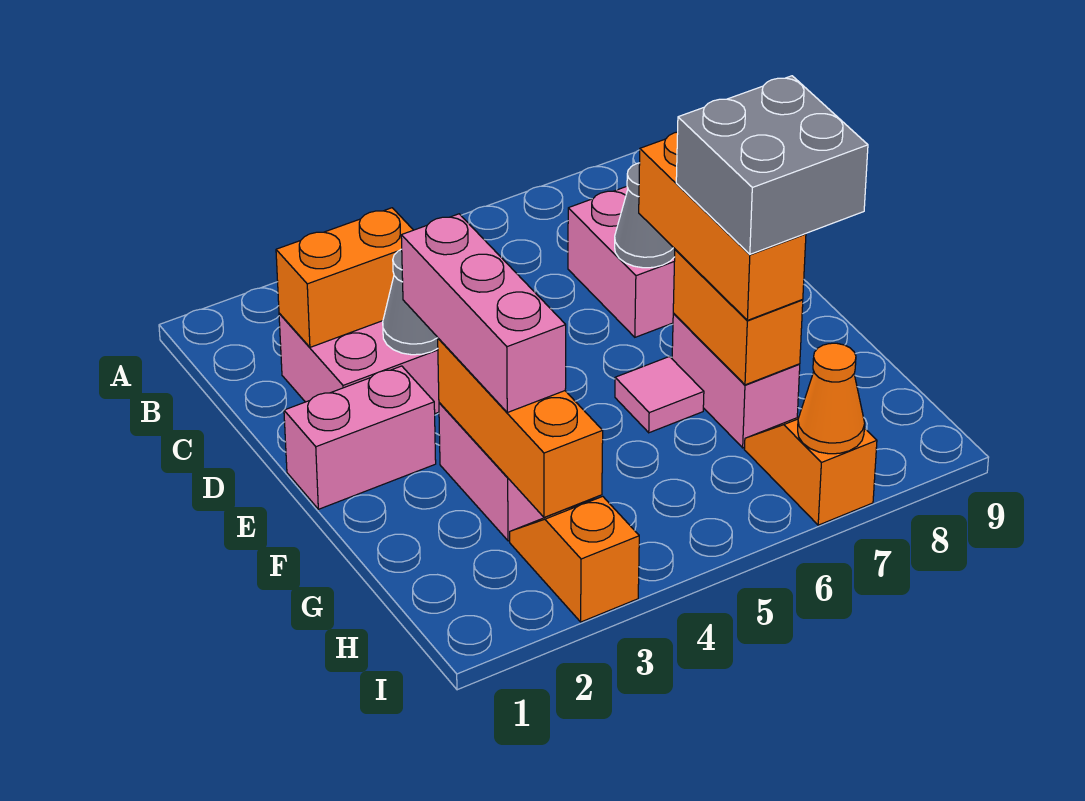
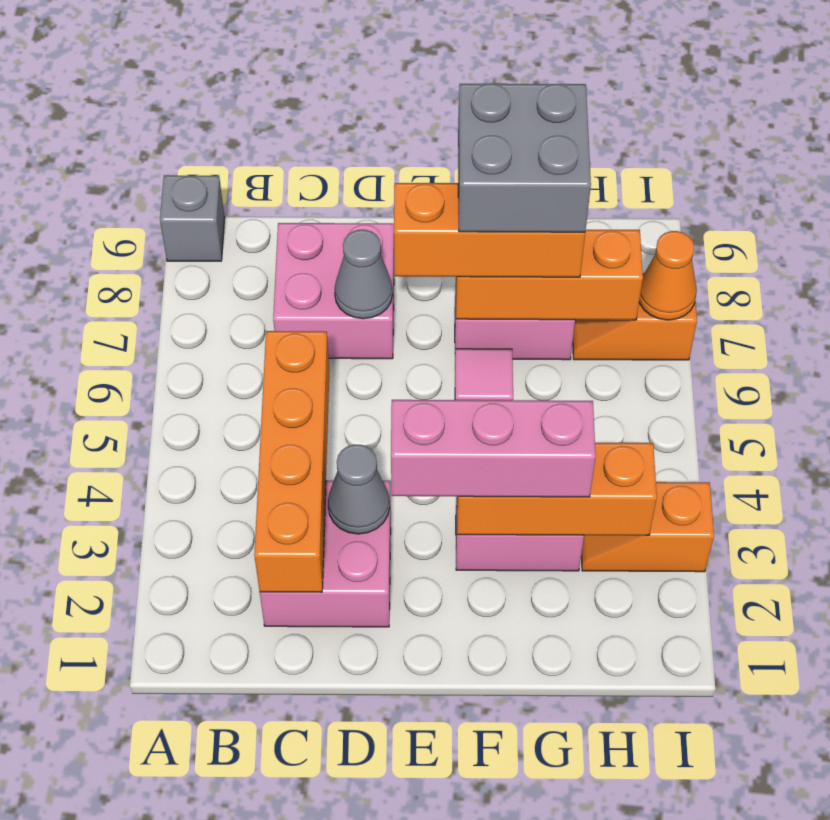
none -> grey 1x1 brick [160,175,225,261]
orange 1x2 brick [276,208,413,347] -> orange 1x4 brick [254,331,329,592]
pink 1x2 brick [284,366,436,509] -> none
orange 1x2 brick [673,249,803,385] -> orange 1x3 brick [456,230,643,320]

